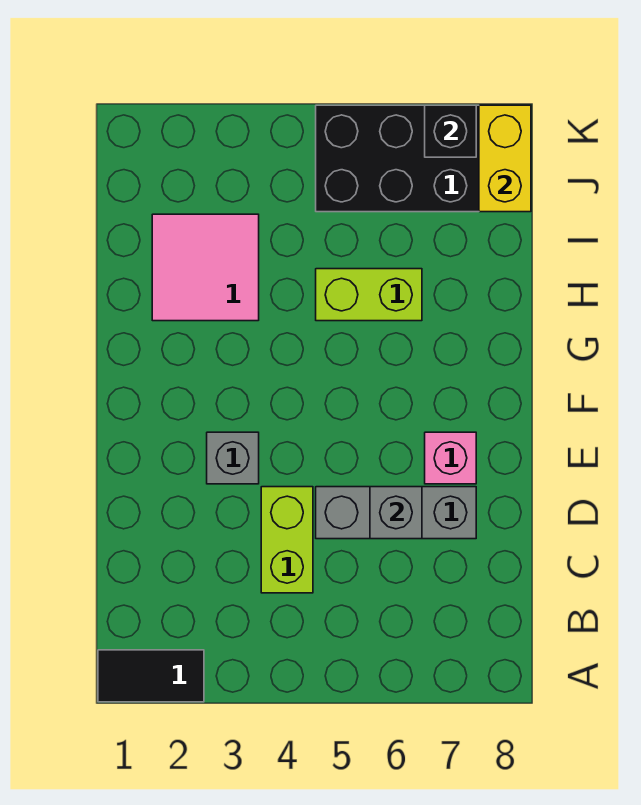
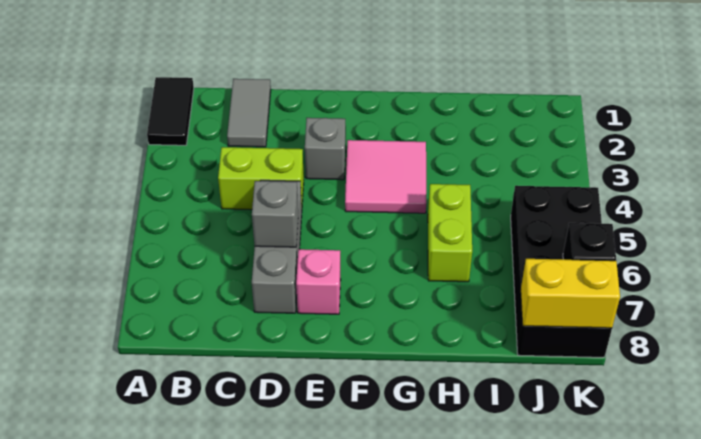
none -> grey 1x2 tile [227,79,271,147]
pink 2x2 tile [152,214,259,321] -> pink 2x2 tile moved to [345,140,426,213]

